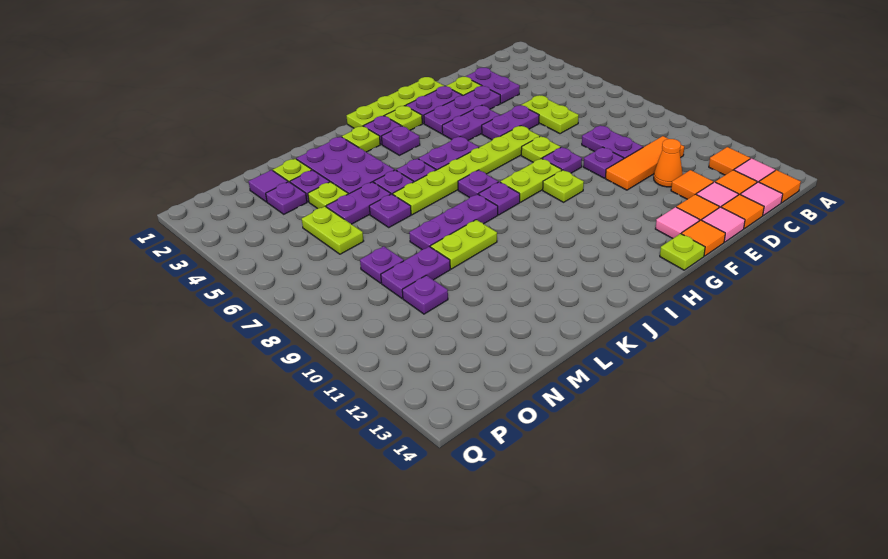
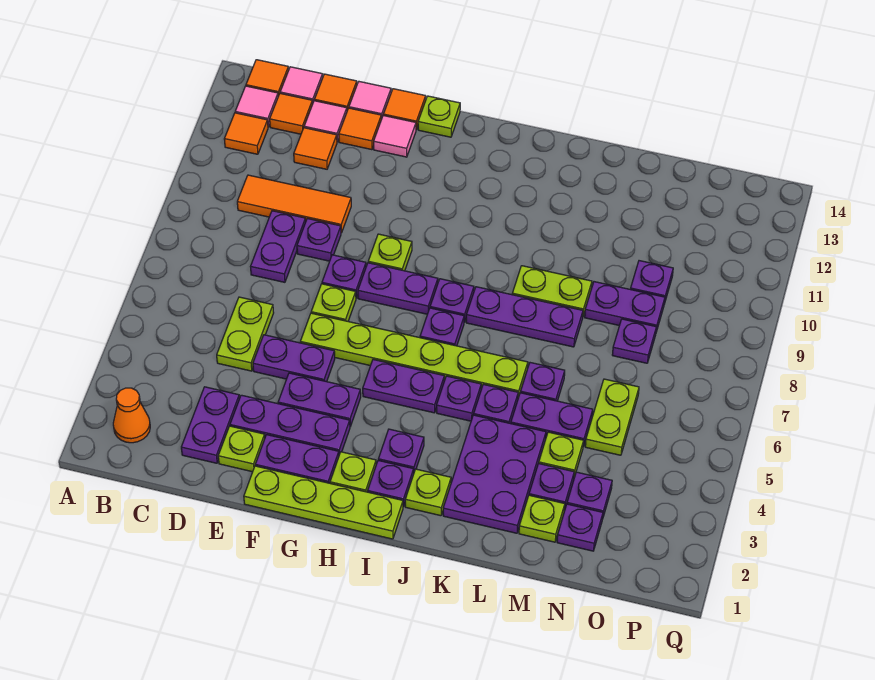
orange 1x1 cone [654,139,683,187] -> orange 1x1 cone moved to [113,388,150,443]
lime 1x2 plate [500,158,562,202] -> purple 1x2 plate [358,263,438,314]
purple 1x1 tile [249,170,288,202] -> purple 1x1 plate [557,504,603,551]

